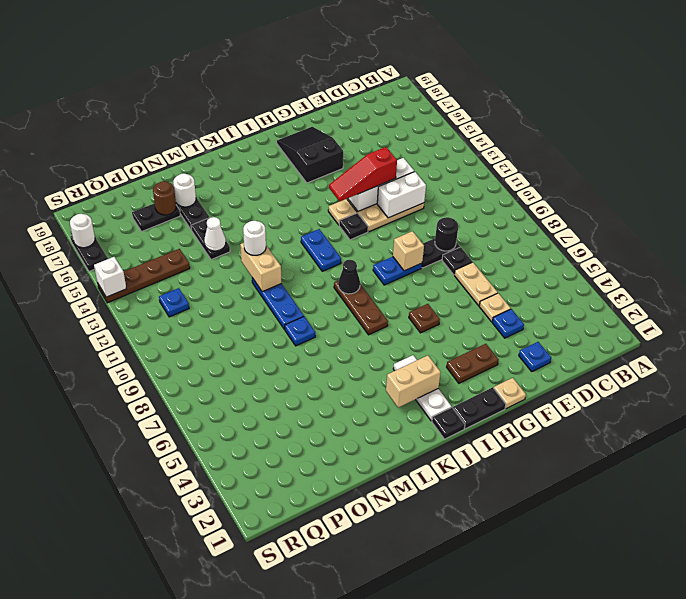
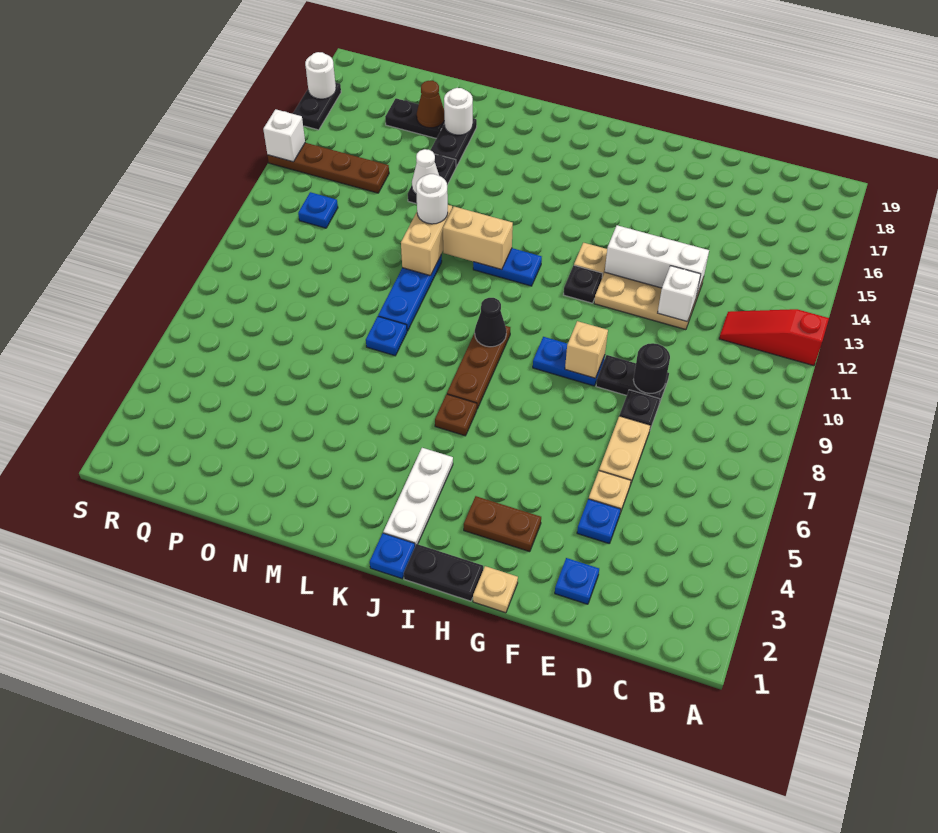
white 1x2 brick [377,172,426,218] -> white 1x1 brick [658,266,701,322]
red 1x3 slope [329,147,397,202] -> red 1x3 slope moved to [719,309,829,366]
black 2x3 slope [277,127,343,183] -> none
brown 1x1 plate [409,304,440,333] -> brown 1x1 plate moved to [435,394,477,436]
black 1x1 plate [432,407,465,439] -> blue 1x1 plate [370,533,415,579]
tan 1x2 brick [386,355,441,408] -> tan 1x2 brick moved to [443,207,513,270]
blue 1x2 plate [301,229,341,271] -> blue 1x2 plate turned to [473,248,542,286]
brown 1x1 round brick [153,181,176,215] -> brown 1x1 cone [417,81,444,128]

